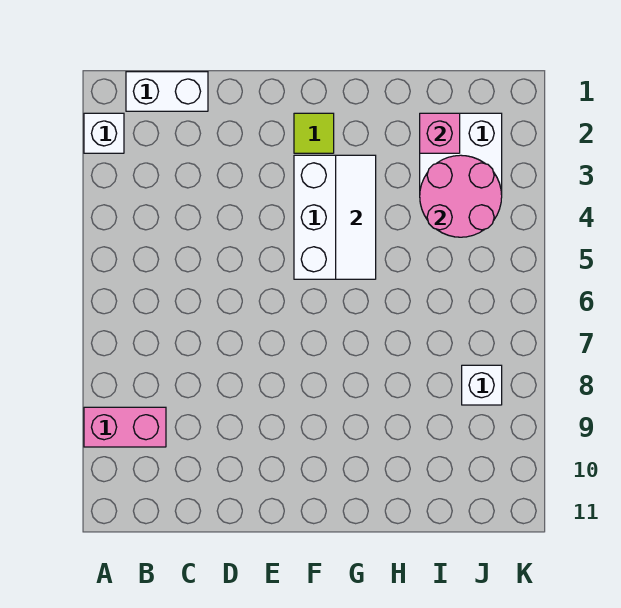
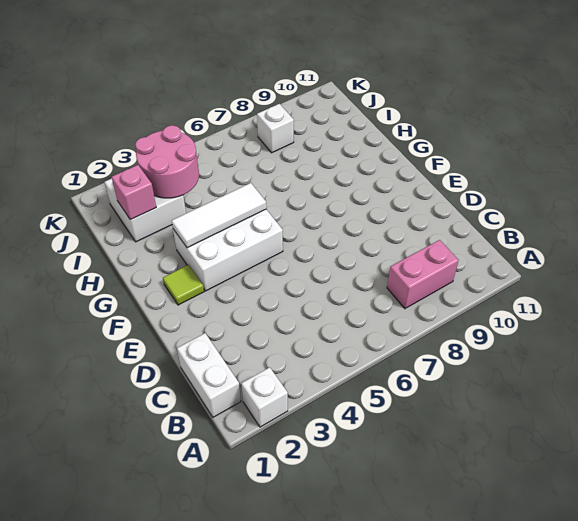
pink 1x2 brick [84,407,166,447] -> pink 1x2 brick turned to [387,240,459,308]

